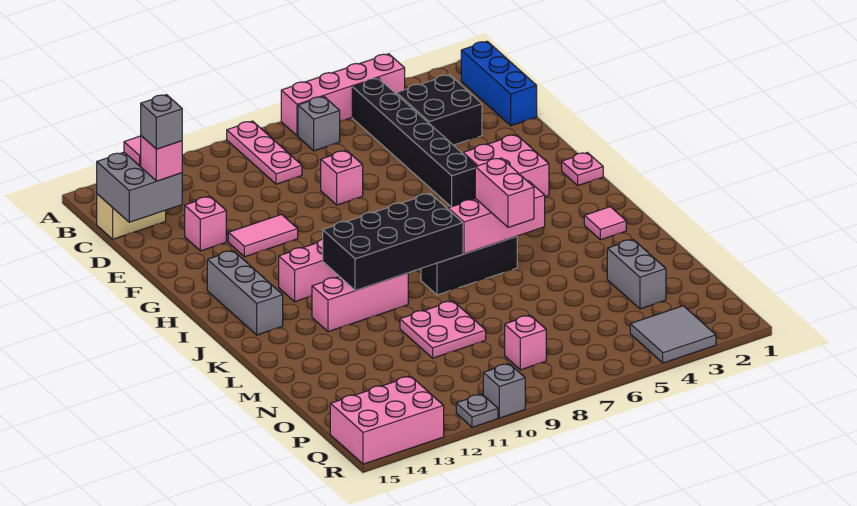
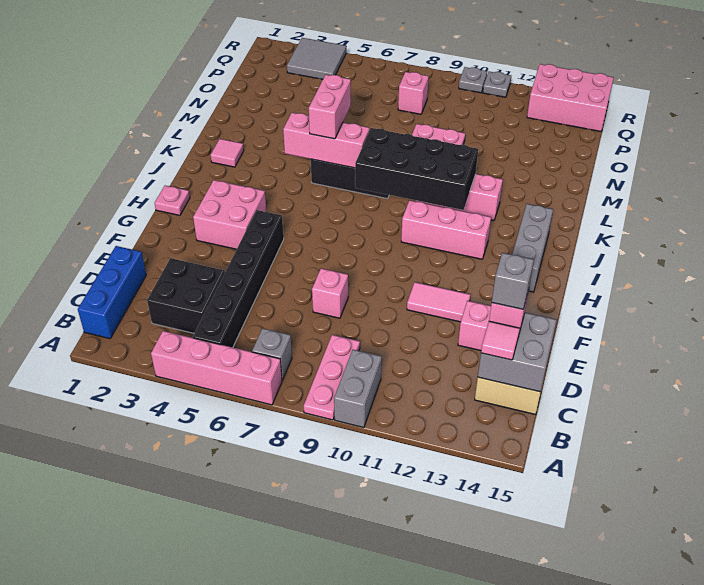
grey 1x2 brick [607,240,666,309] -> grey 1x2 brick moved to [334,350,382,428]
grey 1x1 brick [483,364,525,418] -> grey 1x1 plate [459,67,487,93]

